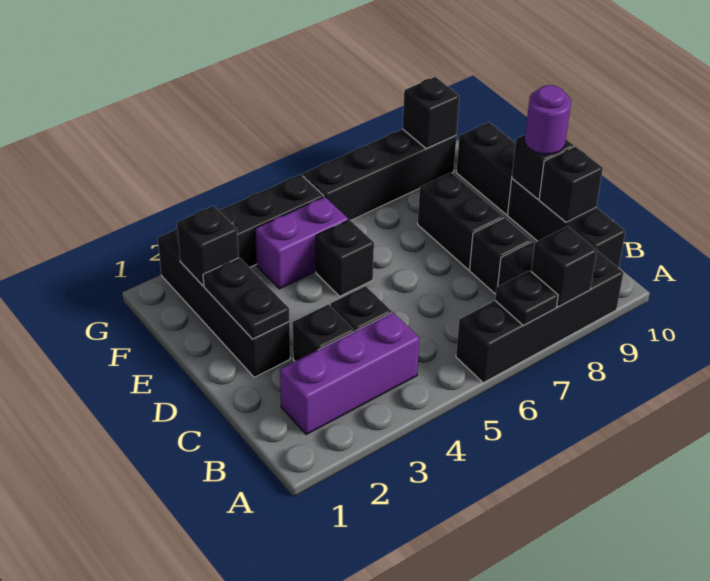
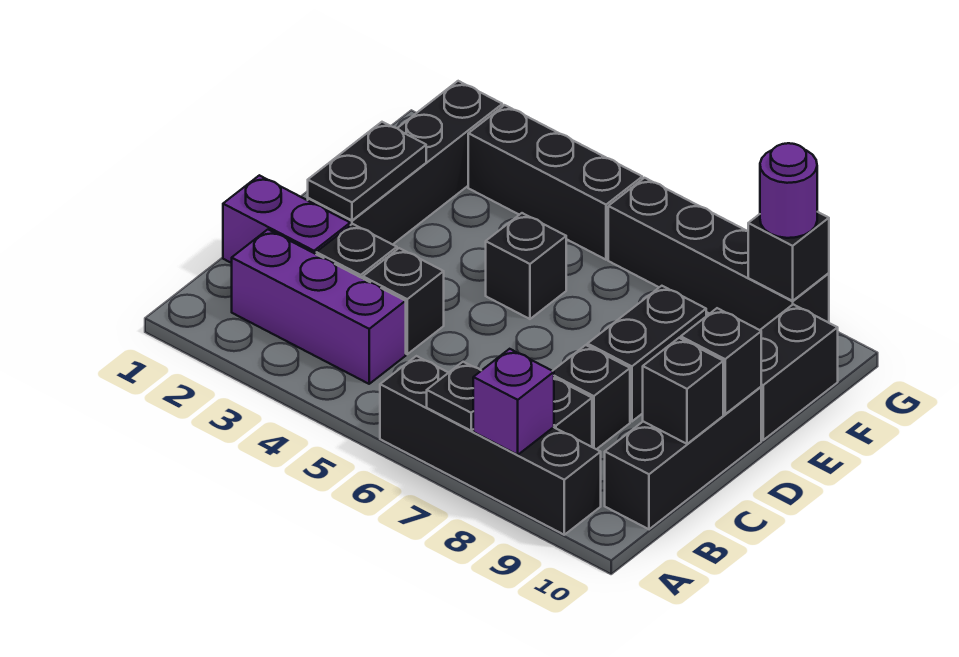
black 1x1 brick [531,226,597,307] -> purple 1x1 brick [473,349,554,455]
purple 1x1 round brick [525,85,571,155] -> purple 1x1 round brick moved to [760,143,817,238]
black 1x1 brick [177,206,239,286] -> none
purple 1x2 brick [255,197,348,289] -> purple 1x2 brick moved to [223,175,350,263]

